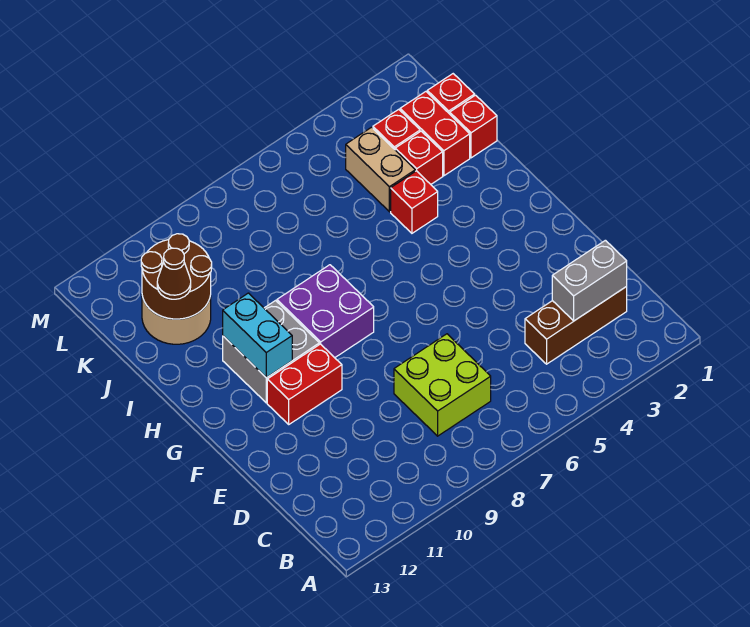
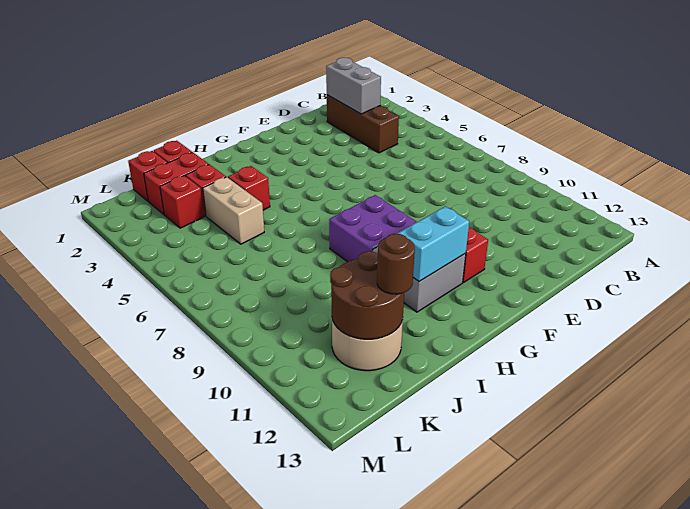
lime 2x2 brick [394,334,491,436] -> none
tan 1x2 brick [346,127,415,212] -> tan 1x2 brick turned to [203,177,264,244]
brown 1x1 cone [157,248,191,299] -> brown 1x1 round brick [377,234,415,294]

